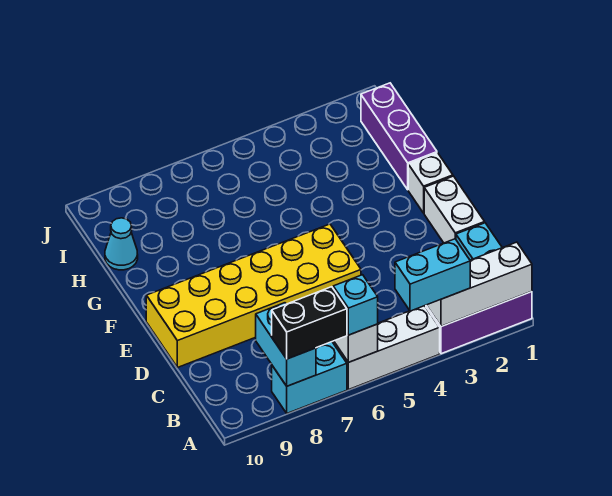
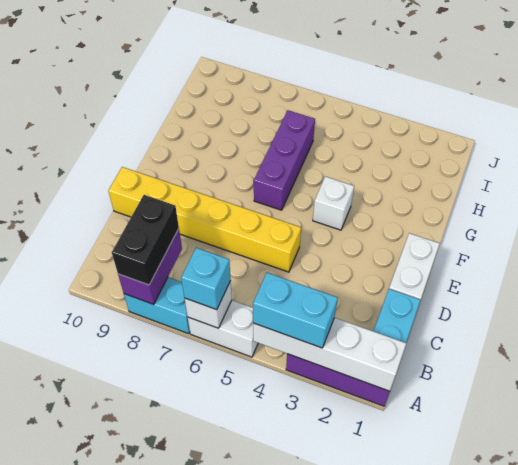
white 1x3 brick [427,242,532,327] -> white 1x4 brick [253,318,407,391]
white 1x3 brick [333,306,440,390] -> white 1x2 brick [188,300,258,357]
black 1x2 brick [272,287,347,359] -> black 1x2 brick turned to [112,195,179,285]
cyan 1x2 brick [256,303,316,386] -> purple 1x2 brick [118,229,182,304]
yellow 2x6 brick [146,224,361,368] -> yellow 1x6 brick [109,167,301,272]
white 1x1 brick [408,153,453,213] -> white 1x1 brick moved to [313,176,354,230]
purple 1x3 brick [361,83,437,190] -> purple 1x3 brick moved to [254,110,315,210]
cyan 1x1 cone [105,218,138,270] -> none

